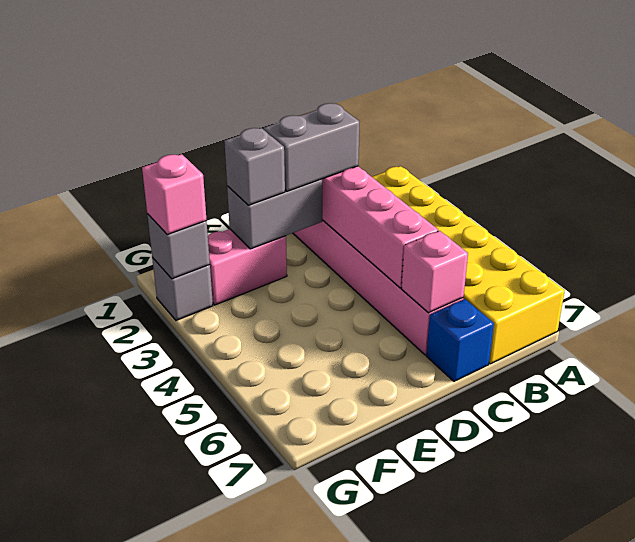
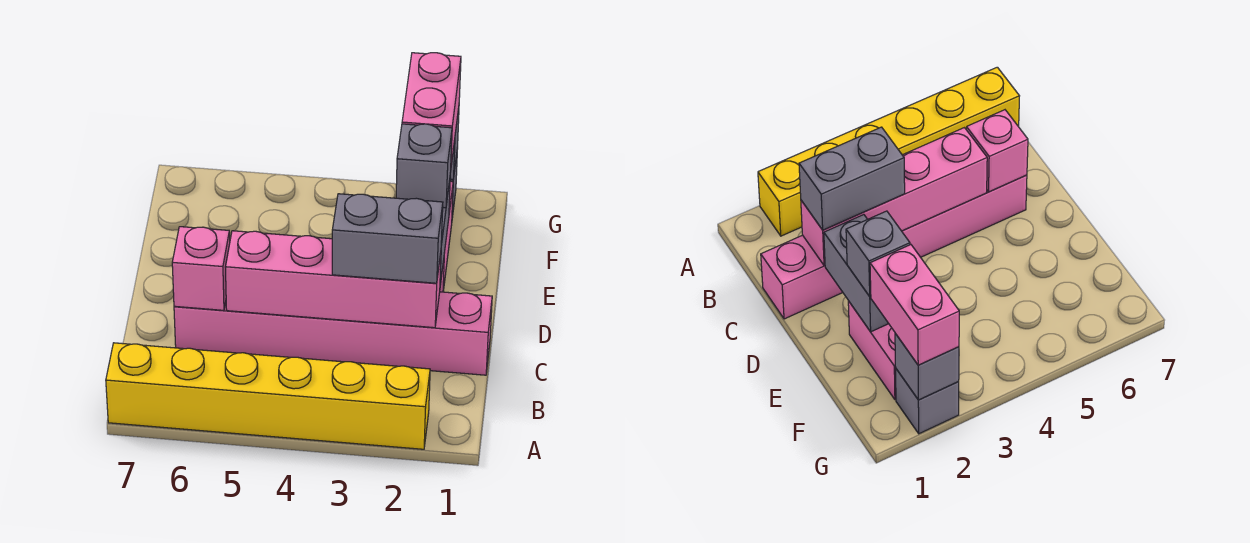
yellow 2x6 brick [372,166,565,364] -> yellow 1x6 brick [106,343,430,449]
grey 1x2 brick [263,103,359,192] -> grey 1x2 brick turned to [332,194,443,283]
blue 1x1 brick [426,299,494,381] -> none
pink 1x1 brick [142,154,207,235] -> pink 1x2 brick [402,53,461,165]

